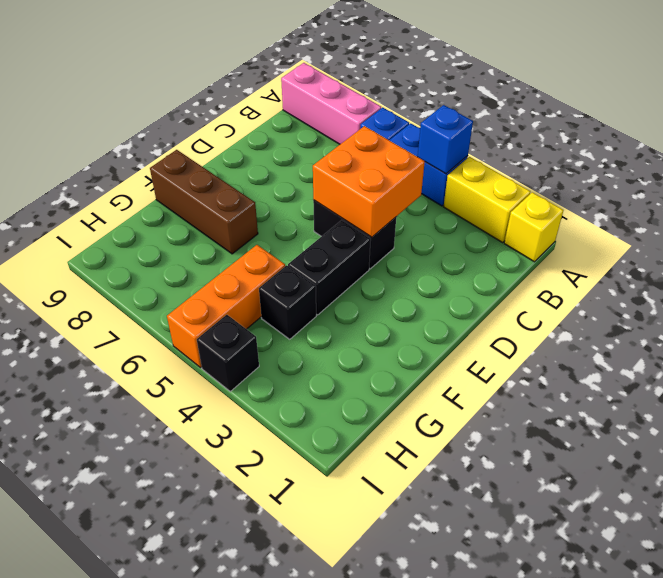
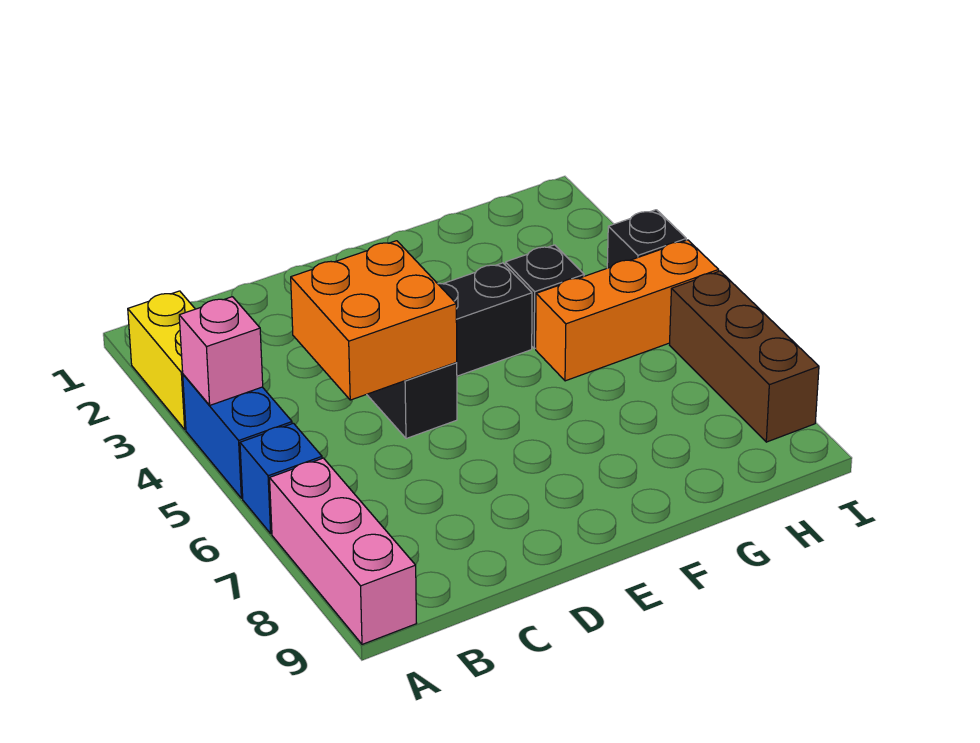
yellow 1x1 brick [504,192,564,262] -> none
blue 1x1 brick [418,105,473,174] -> pink 1x1 brick [179,297,263,405]
brown 1x3 brick [150,150,258,254] -> brown 1x3 brick moved to [670,271,819,442]

